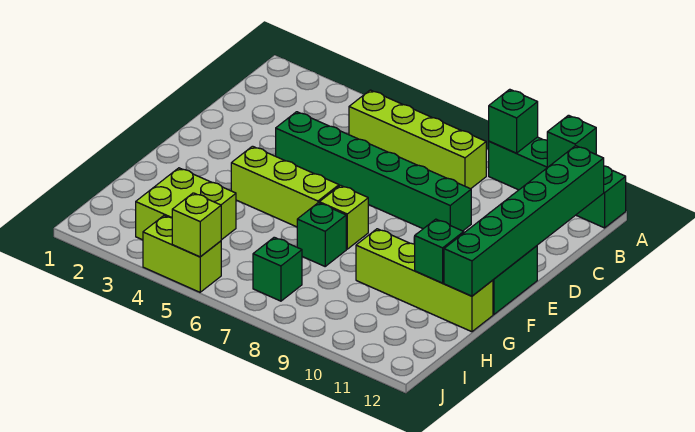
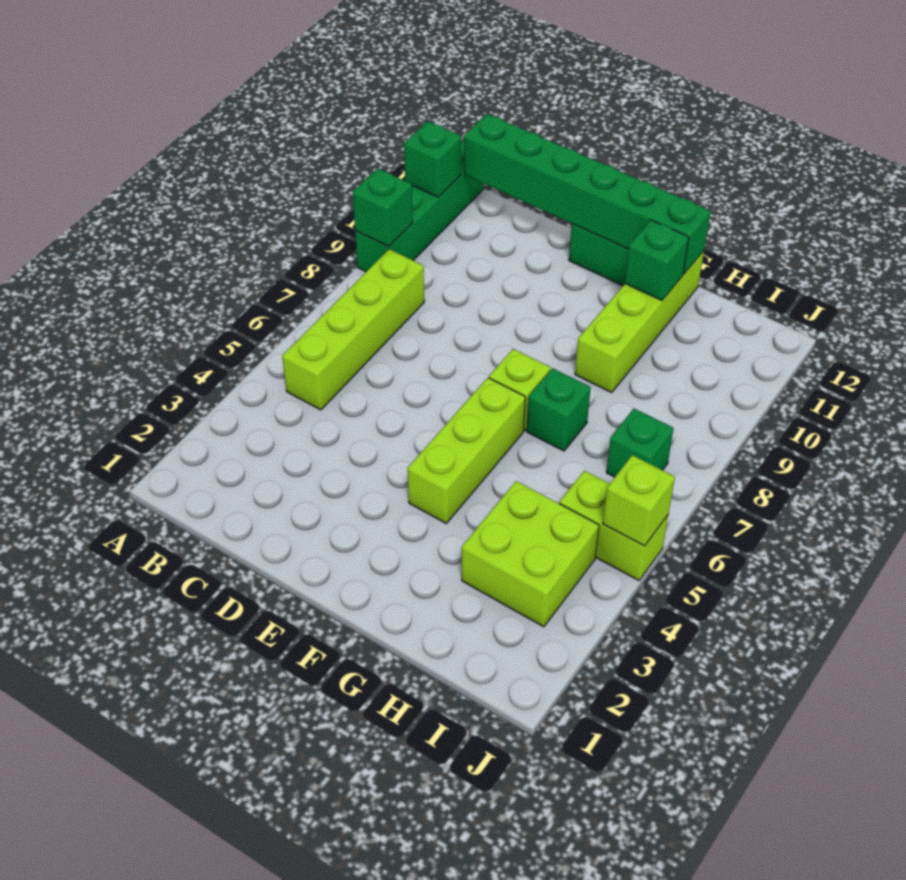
green 1x6 brick [276,112,471,231] -> none
lime 1x2 brick [143,216,221,292] -> lime 1x2 brick turned to [559,471,668,581]

